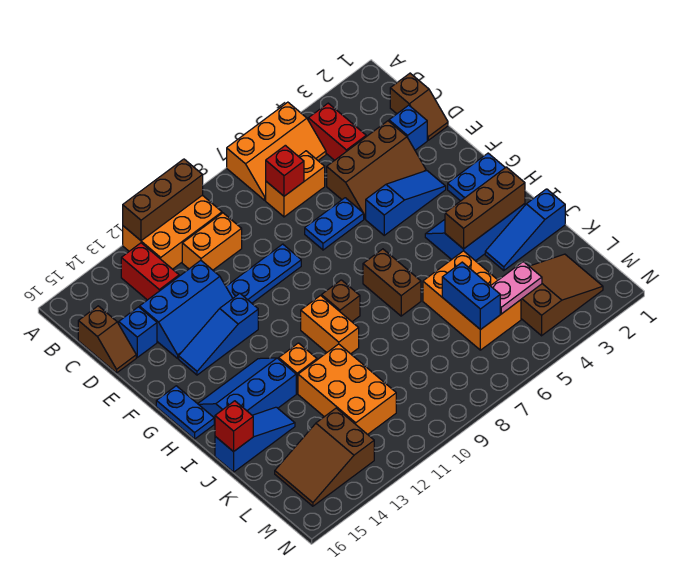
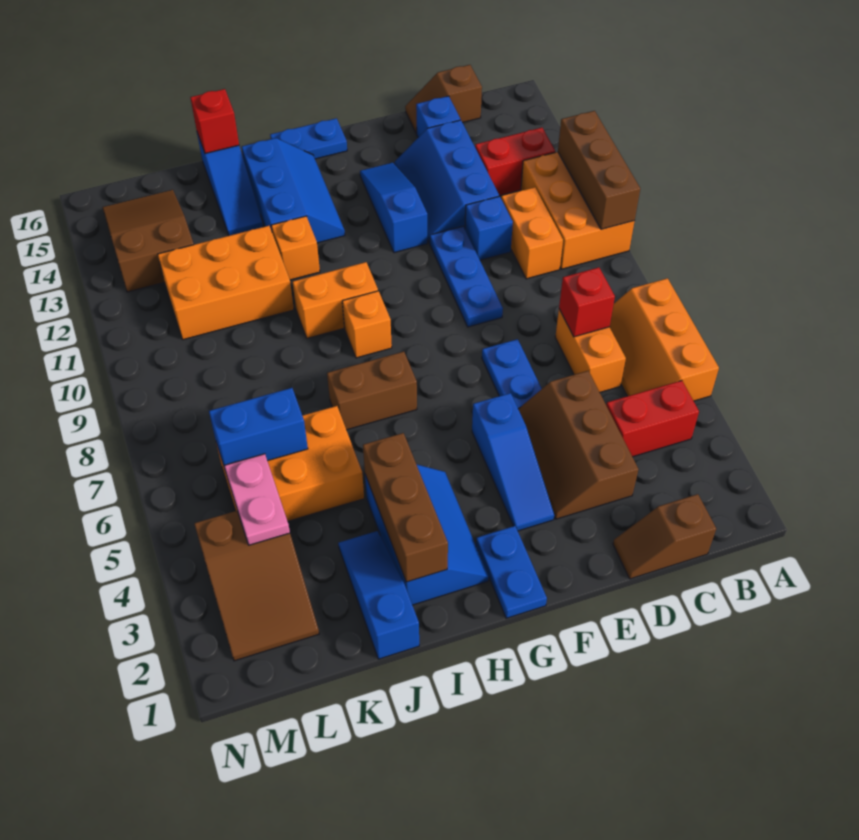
blue 1x1 brick [389,105,427,150] -> blue 1x1 brick moved to [465,196,513,260]
brown 1x1 brick [322,280,360,322] -> orange 1x1 brick [342,291,392,358]

